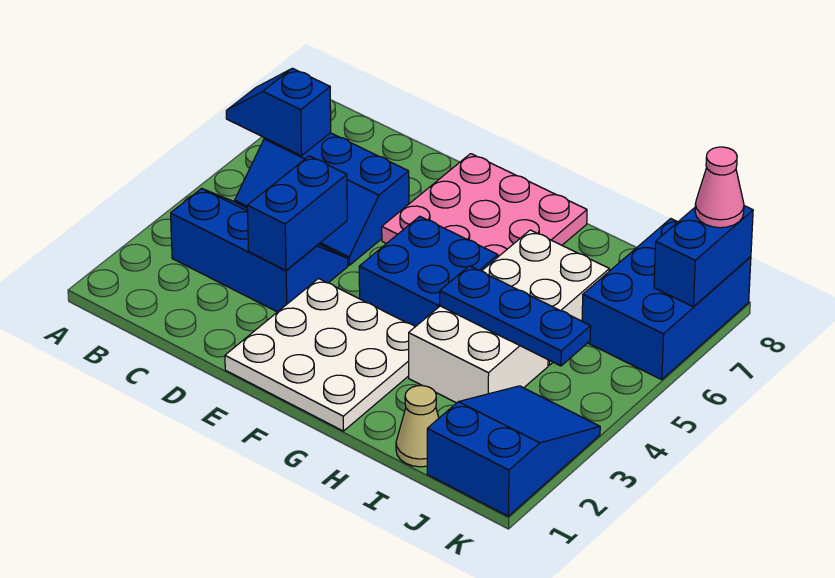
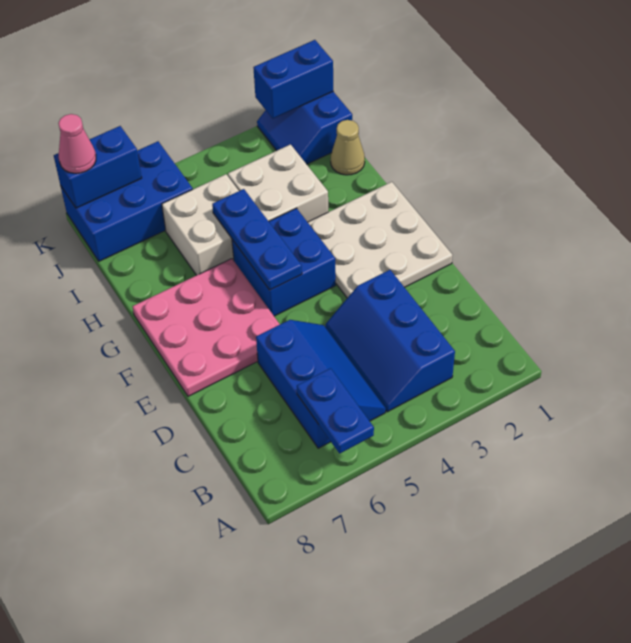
blue 1x2 slope [226,68,331,156] -> blue 1x2 plate [297,368,374,454]
blue 1x2 brick [247,156,347,270] -> blue 1x2 brick moved to [253,40,333,119]
blue 1x3 plate [440,266,591,366] -> blue 1x3 plate moved to [212,189,302,290]
blue 2x3 slope [427,386,600,516] -> blue 2x2 slope [257,92,352,164]

